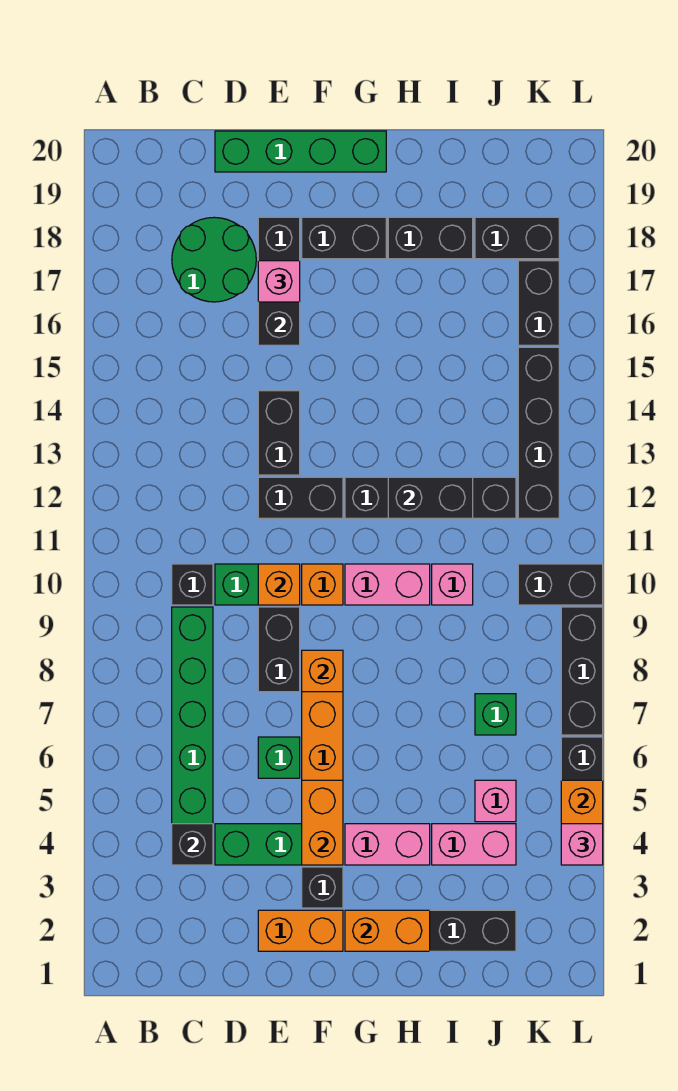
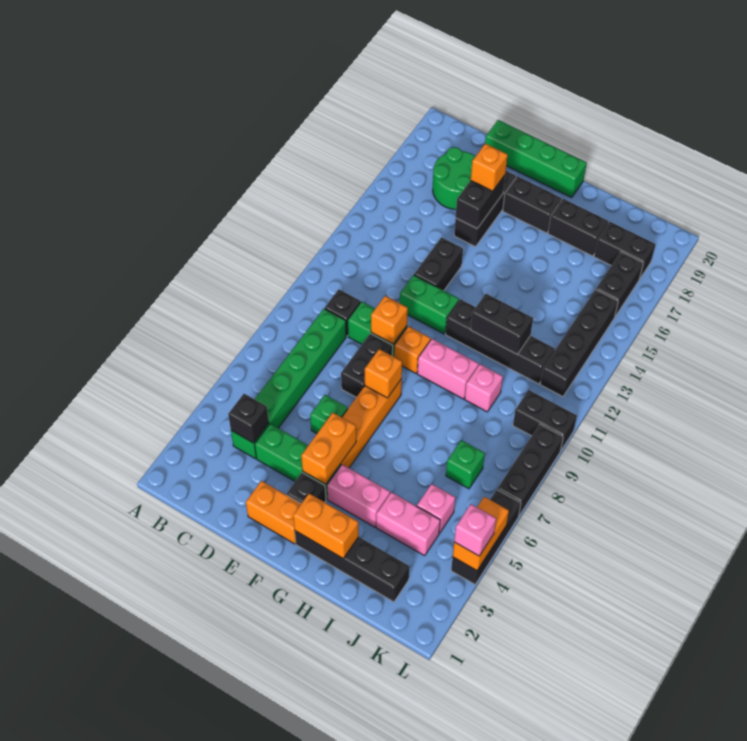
black 1x2 brick [258,477,343,518] -> green 1x2 brick [400,275,459,334]
pink 1x1 brick [258,261,300,302] -> orange 1x1 brick [471,144,508,191]

